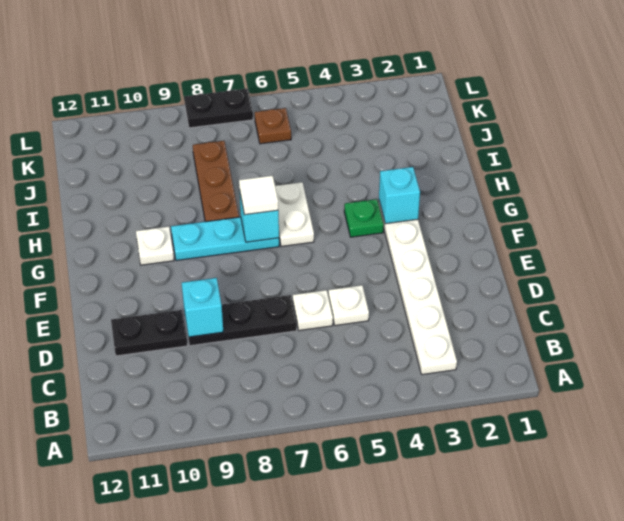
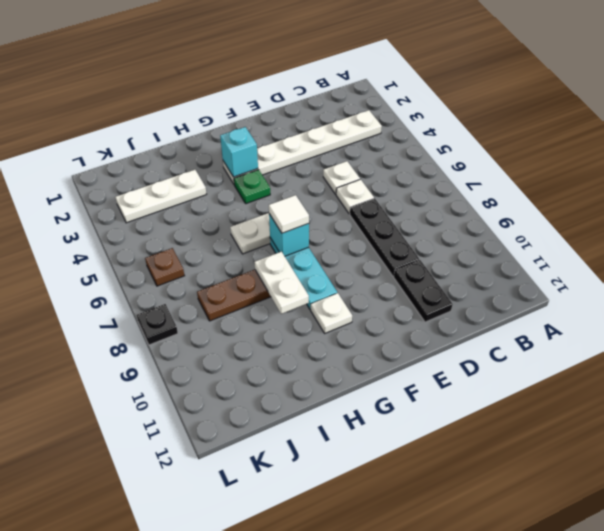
cyan 1x1 brick [182,278,223,337] -> none
none -> white 1x2 plate [254,252,309,314]
none -> white 1x3 plate [115,170,206,223]
black 1x2 plate [184,89,253,128] -> black 1x1 plate [137,304,178,345]

